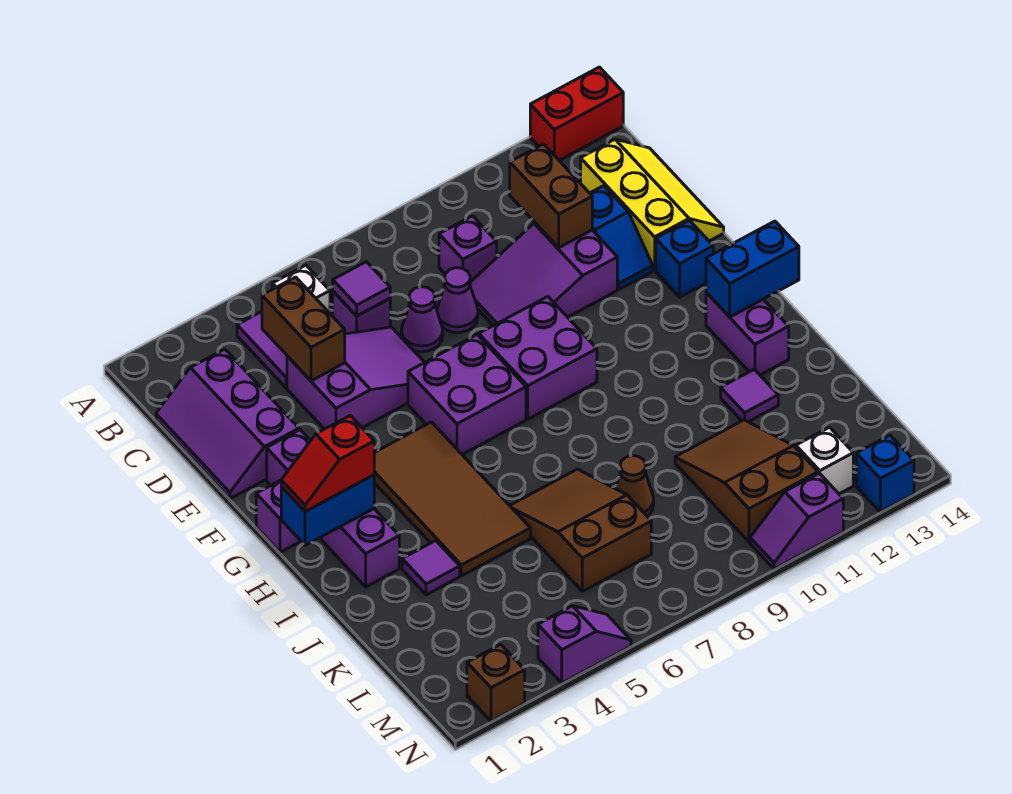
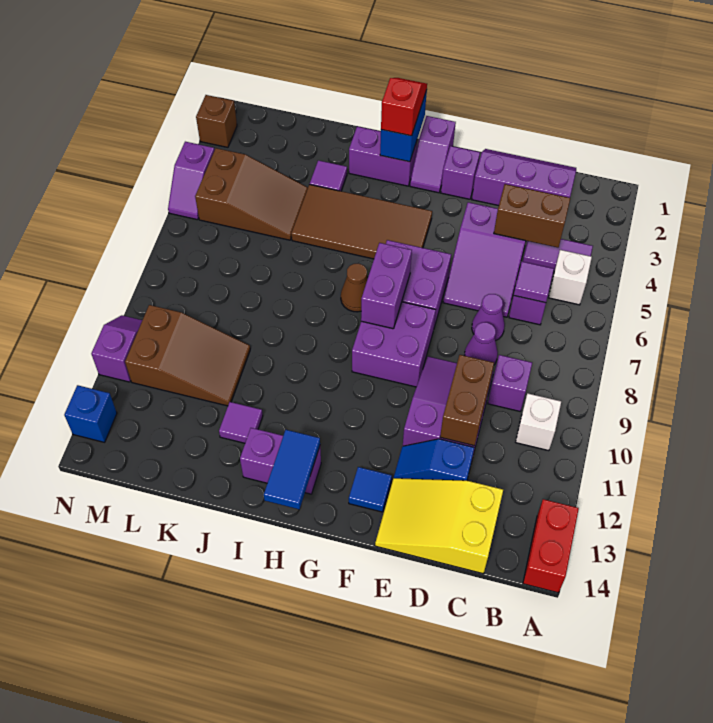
brown 1x2 brick [510,144,592,247] -> brown 1x2 brick turned to [440,355,494,446]
yellow 2x3 slope [581,139,724,270] -> yellow 2x3 slope turned to [375,478,503,574]
blue 1x1 brick [656,220,713,297] -> blue 1x1 tile [349,467,392,512]
none -> purple 1x2 brick [361,243,412,329]
blue 1x2 brick [706,221,799,317] -> blue 1x2 tile [264,430,320,509]
brown 2x3 slope [510,469,651,591] -> brown 2x3 slope moved to [195,148,308,240]
brown 1x1 cone [615,456,654,516] -> brown 1x1 cone moved to [341,264,368,312]
white 1x1 brick [796,427,853,494] -> white 1x1 brick moved to [516,393,561,451]

